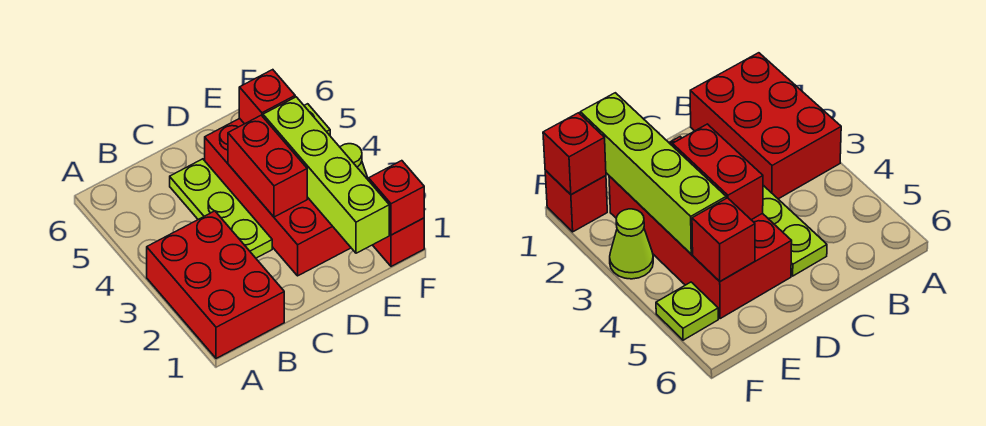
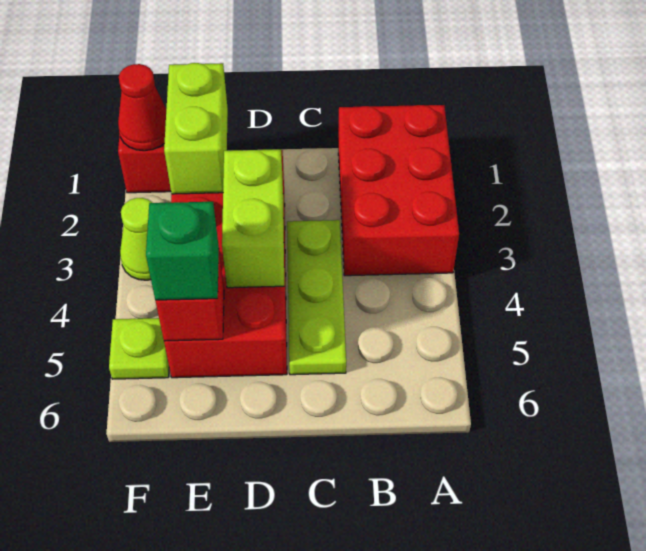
red 1x2 brick [228,115,307,217] -> lime 1x2 brick [222,149,284,288]
lime 1x4 brick [263,97,389,253] -> lime 1x2 brick [164,63,228,194]
none -> green 1x1 brick [146,202,219,300]
red 1x1 brick [369,161,424,235] -> red 1x1 cone [118,64,166,151]

